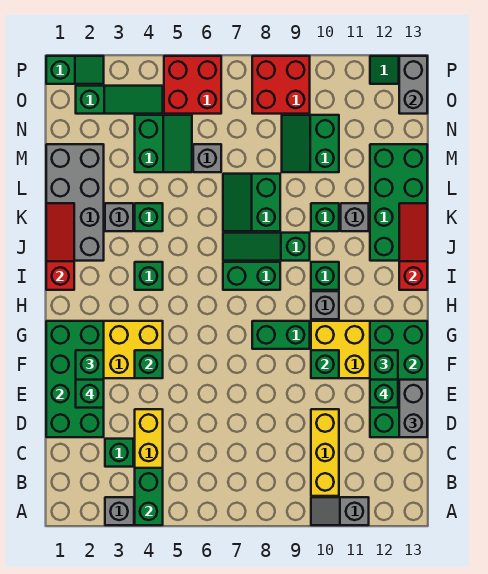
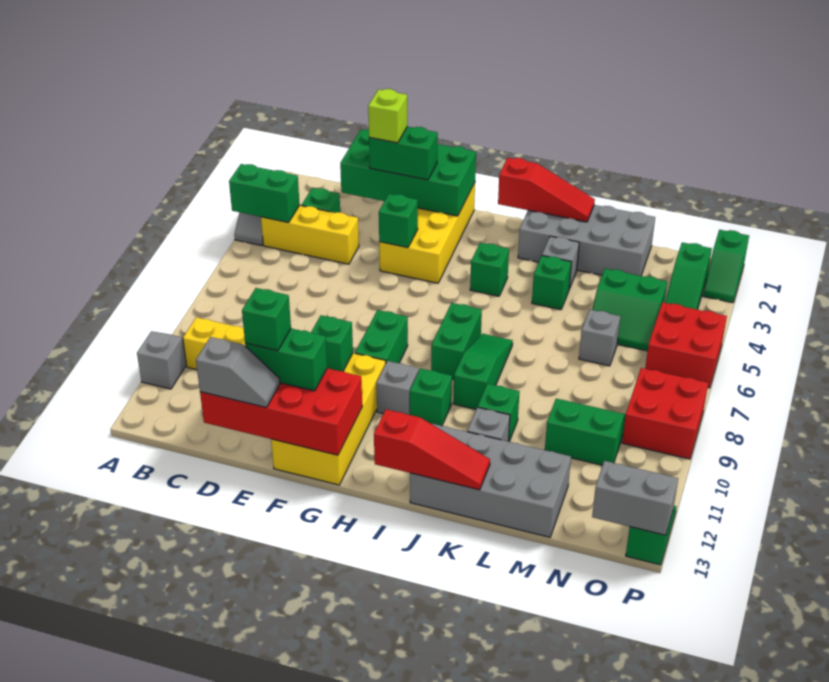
green 2x4 brick [370,321,427,437] -> red 2x4 brick [200,368,362,455]
grey 1x2 brick [399,380,427,437] -> grey 1x2 slope [196,337,280,407]
green 1x1 brick [76,380,104,408] -> lime 1x1 brick [368,89,407,143]
green 2x4 brick [370,144,427,261] -> grey 2x4 brick [410,424,571,537]
green 2x2 slope [223,174,280,231] -> none

